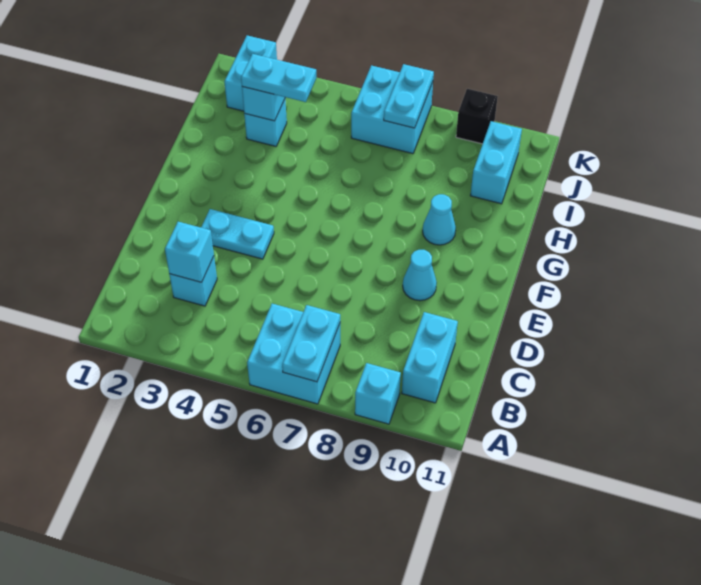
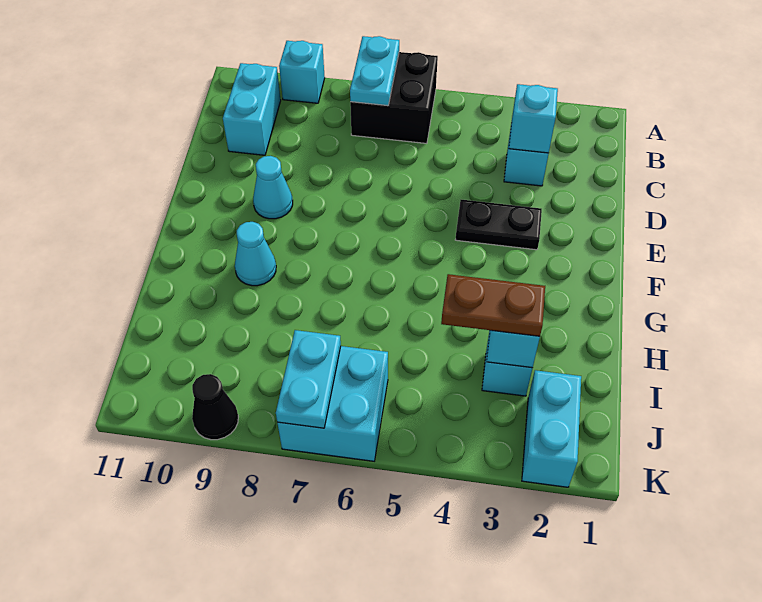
cyan 2x2 brick [247,303,340,404] -> black 2x2 brick [350,52,438,143]
cyan 1x2 plate [201,209,274,259] -> black 1x2 plate [455,200,542,250]
cyan 1x2 plate [241,54,316,102] -> brown 1x2 plate [441,274,545,336]
cyan 1x2 brick [470,121,522,204] -> none
black 1x1 brick [456,89,498,144] -> black 1x1 cone [192,374,238,440]

